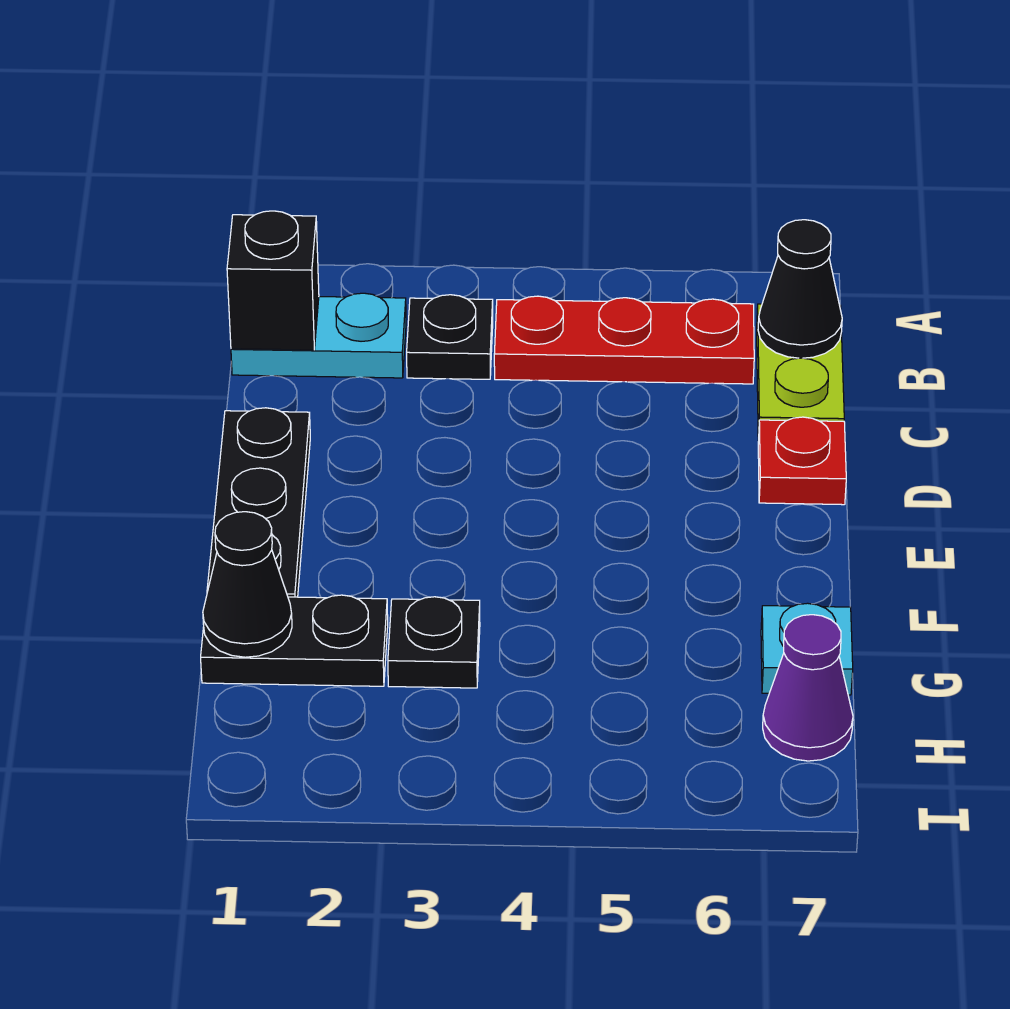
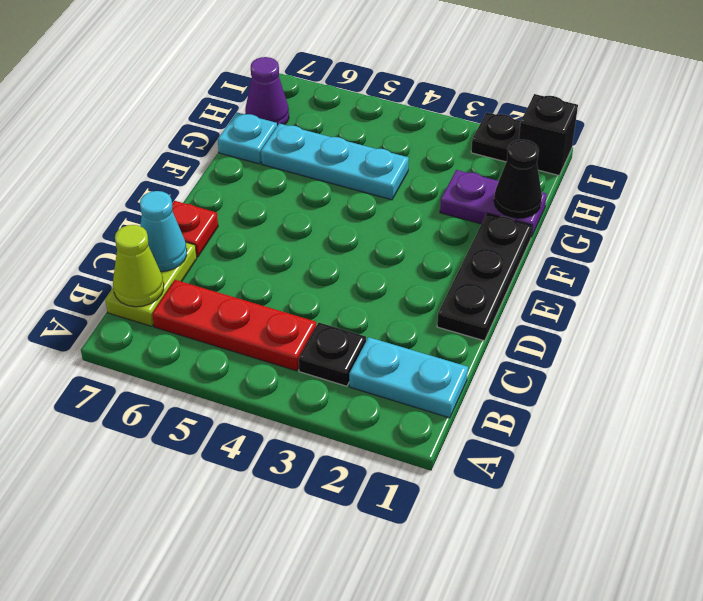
black 1x1 brick [227,211,319,350] -> black 1x1 brick moved to [519,94,578,175]
black 1x1 cone [758,220,842,358] -> lime 1x1 cone [113,225,164,307]
none -> cyan 1x1 cone [140,191,187,271]
black 1x2 plate [201,595,388,686] -> purple 1x2 plate [440,170,547,237]
black 1x1 plate [388,597,480,688] -> black 1x1 plate moved to [471,112,521,162]
none -> cyan 1x3 plate [261,124,409,200]

